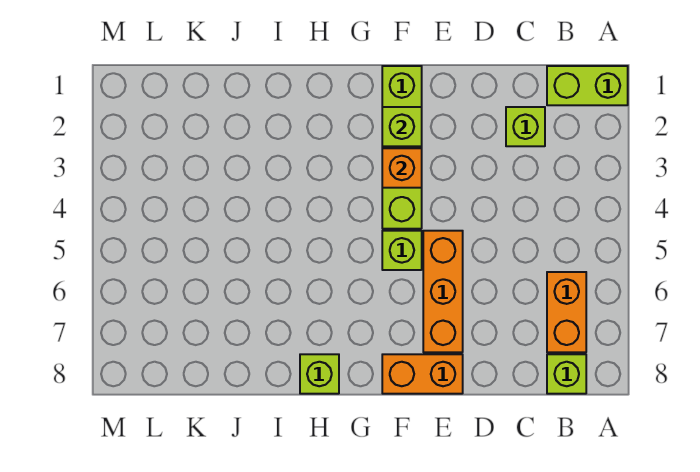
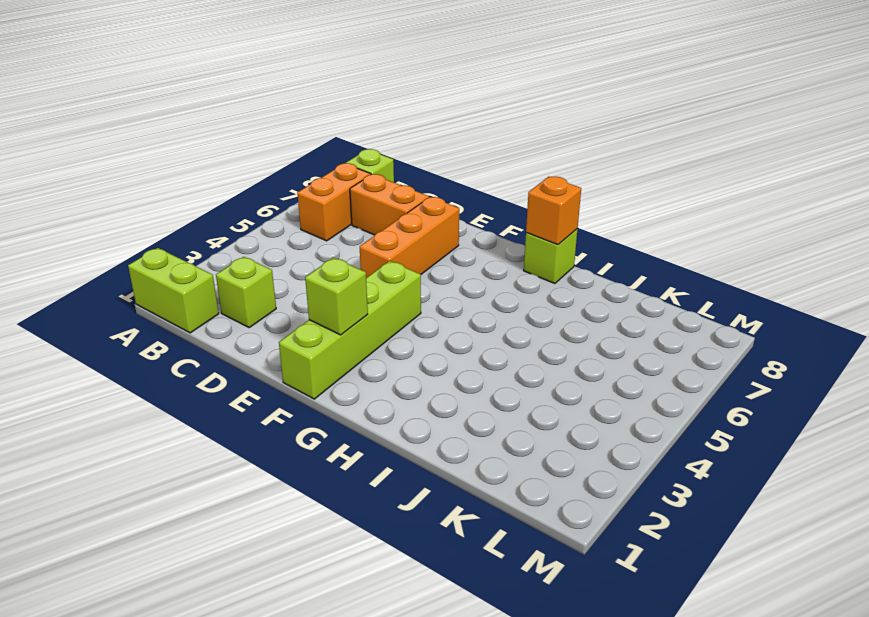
orange 1x2 brick [382,354,463,394] -> orange 1x2 brick moved to [350,174,429,235]
orange 1x1 brick [382,148,422,188] -> orange 1x1 brick moved to [526,177,581,245]
lime 1x1 brick [382,231,422,270] -> none

